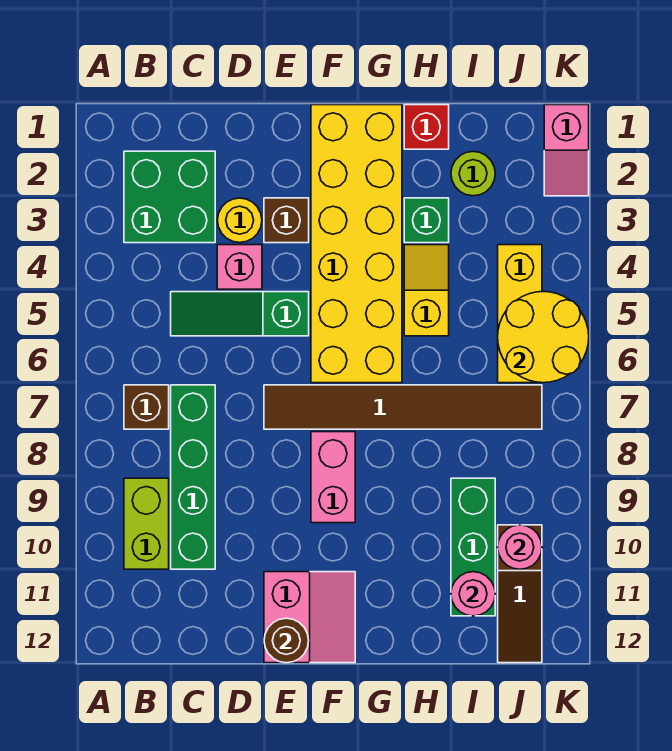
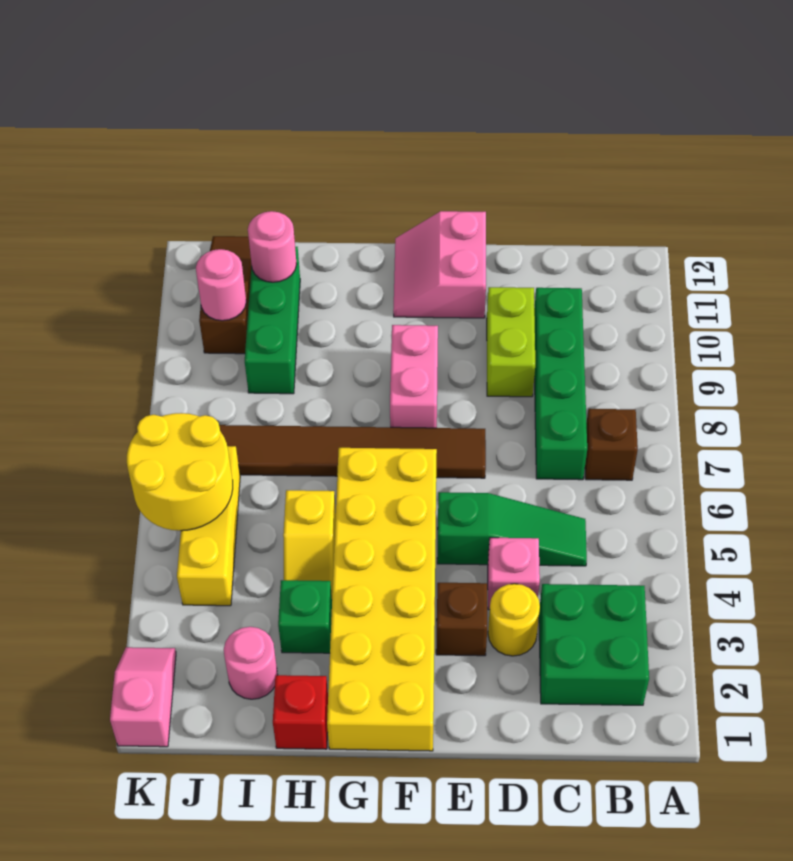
lime 1x2 brick [124,478,169,569] -> lime 1x2 brick moved to [487,287,535,397]
brown 1x1 round brick [264,618,309,663] -> none
lime 1x1 round brick [451,151,495,196] -> pink 1x1 round brick [224,627,278,699]

